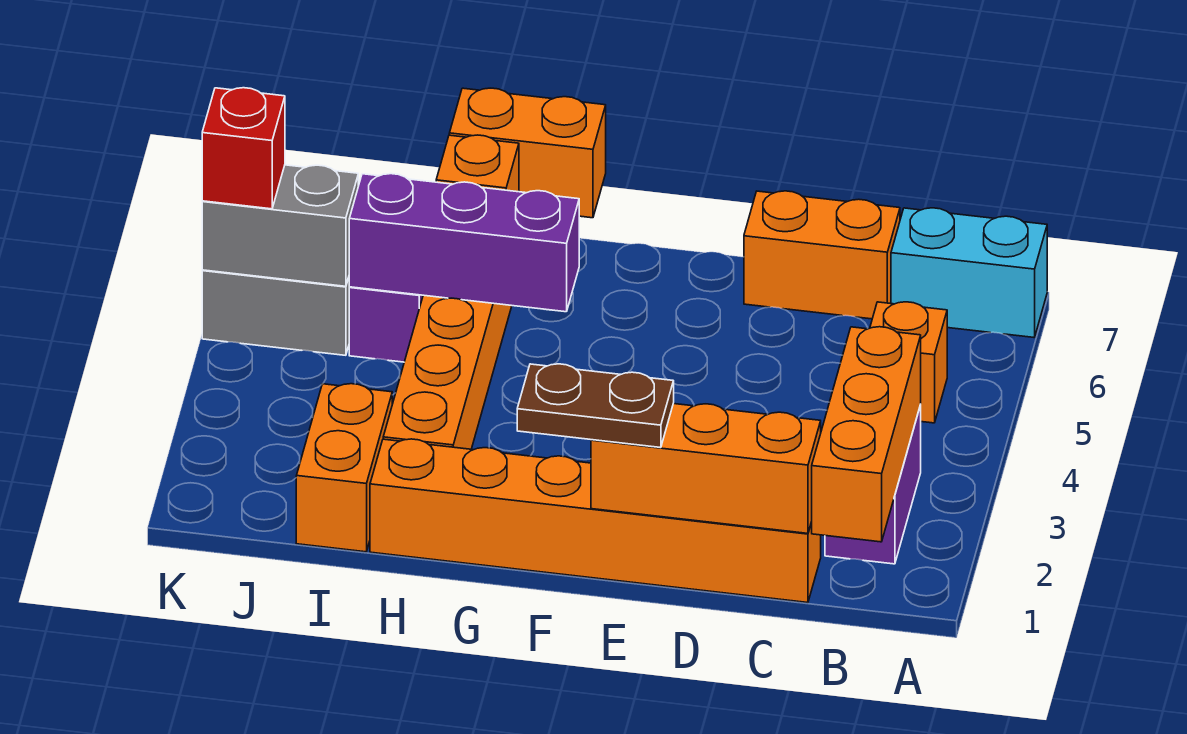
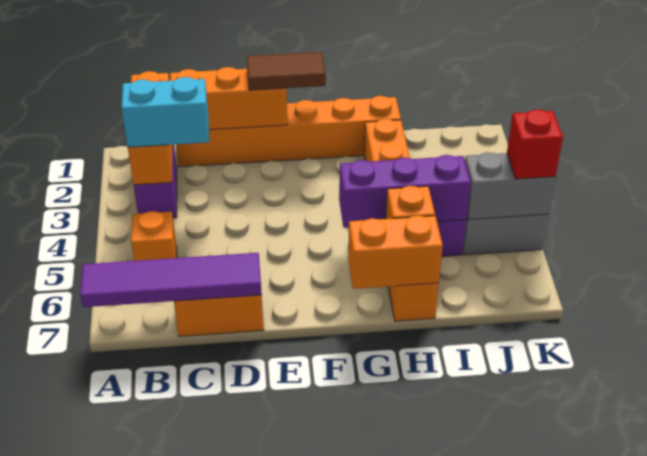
cyan 1x2 brick [891,208,1047,337] -> cyan 1x2 brick moved to [122,77,209,147]
none -> purple 1x4 tile [80,253,262,307]
brown 1x2 plate [517,364,674,448] -> brown 1x2 tile [247,52,326,90]
orange 1x2 brick [296,384,392,552] -> none

